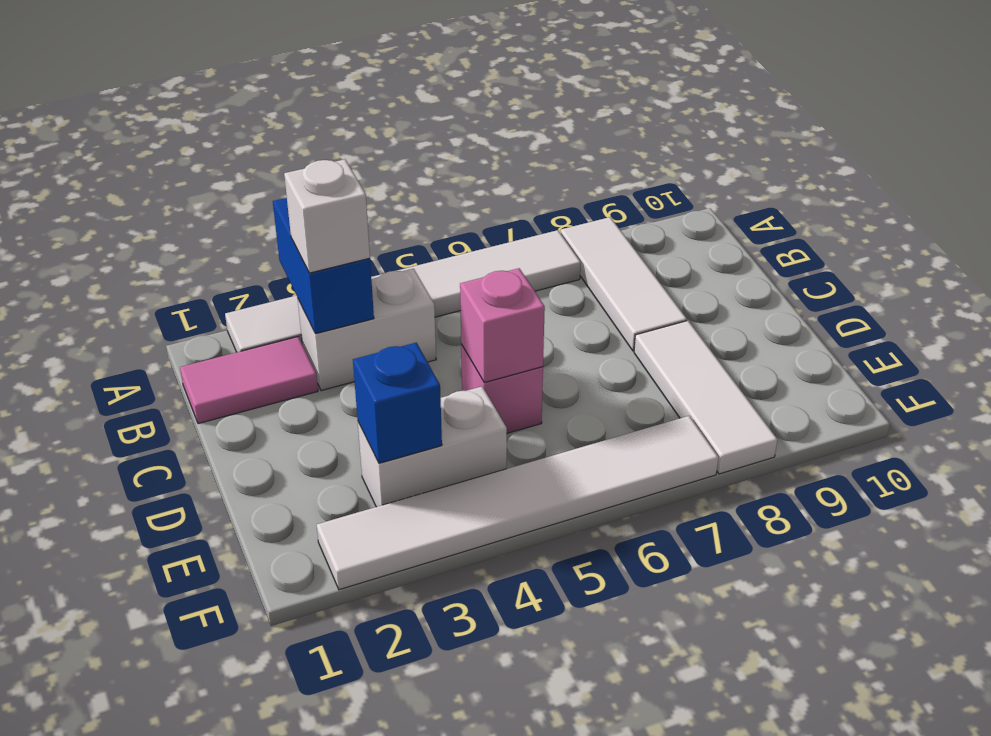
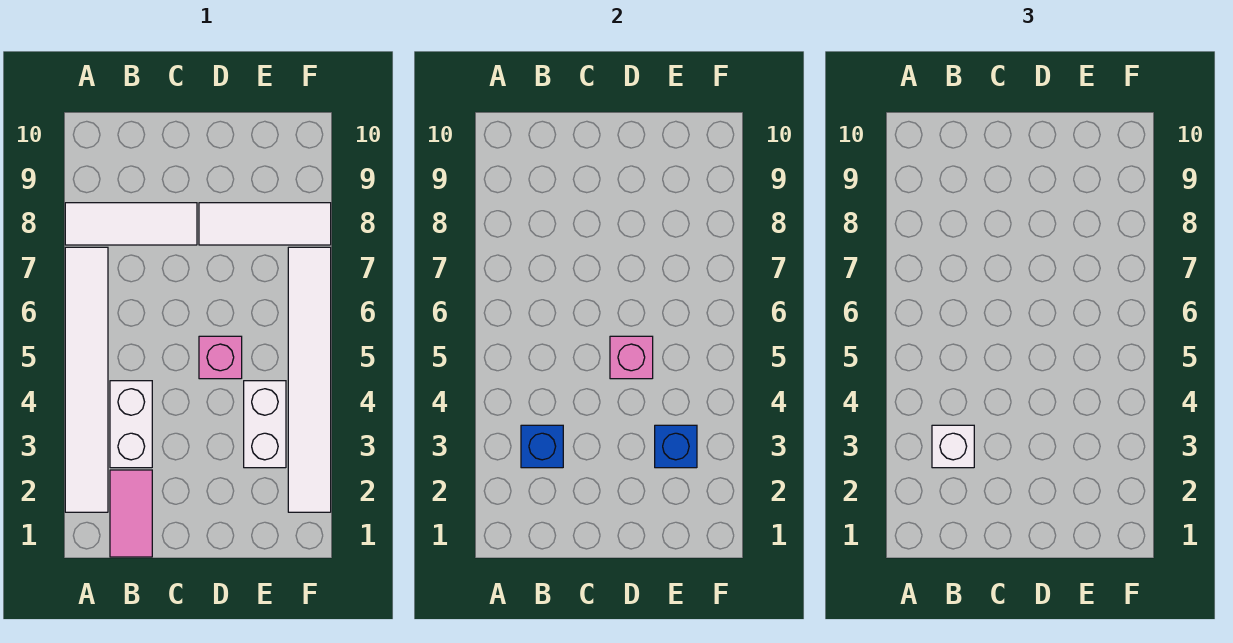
blue 1x2 brick [273,198,374,334] -> blue 1x1 brick [521,425,563,468]

